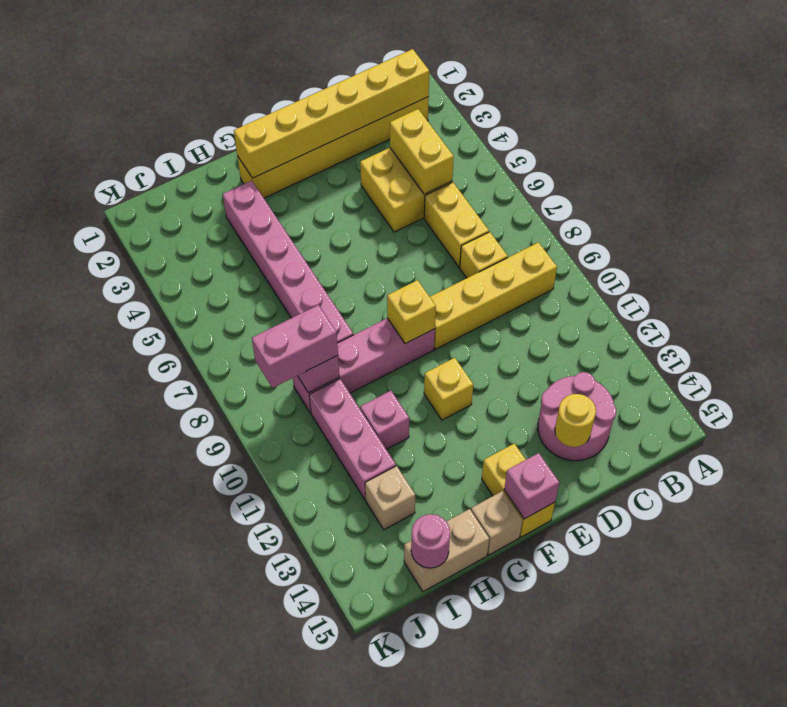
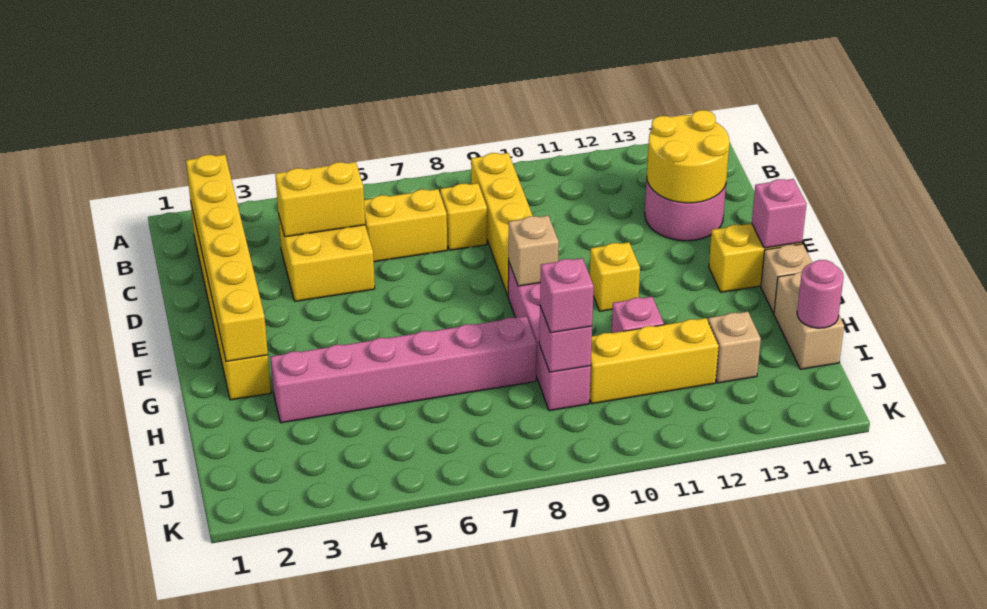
yellow 1x1 round brick [555,394,596,447] -> yellow 2x2 round brick [647,110,730,203]
yellow 1x1 brick [387,280,436,344] -> tan 1x1 brick [509,216,559,286]
pink 1x2 brick [252,305,338,388] -> pink 1x1 brick [540,258,594,333]
pink 1x3 brick [309,379,396,500] -> yellow 1x3 brick [590,318,719,404]

